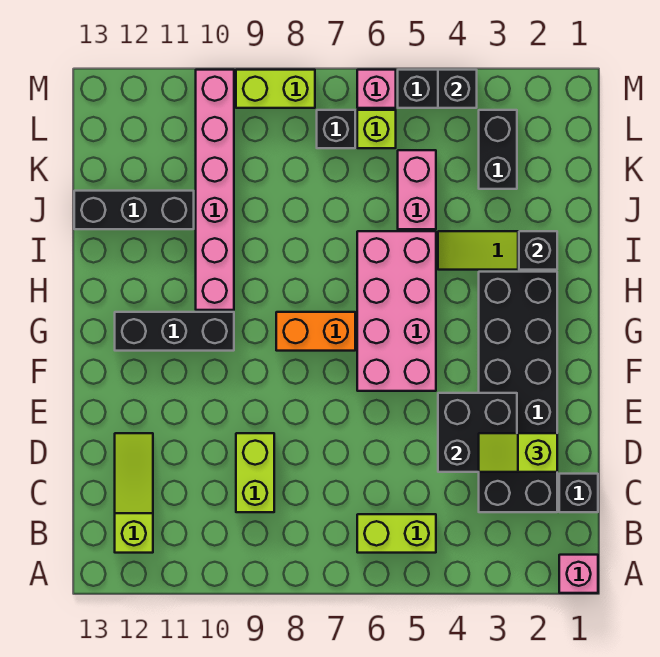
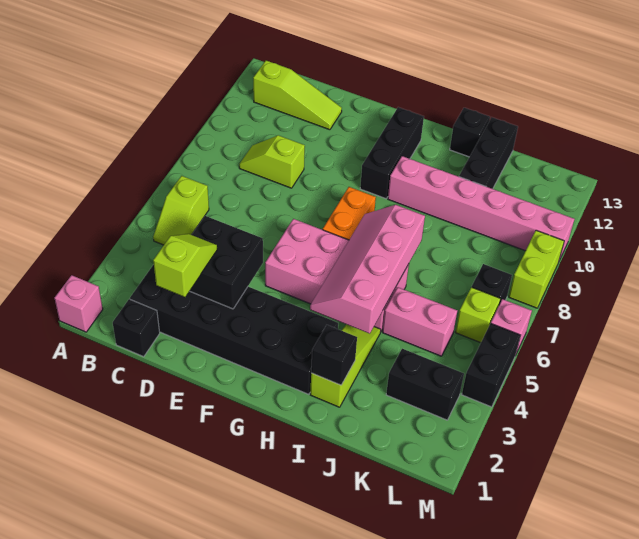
lime 1x2 brick [357,514,436,553] -> lime 1x2 slope [153,176,209,245]
lime 1x2 brick [236,433,274,512] -> lime 1x2 slope [239,135,305,188]
none -> pink 2x4 slope [310,205,425,334]
black 1x1 brick [438,70,477,108] -> black 1x1 brick moved to [450,108,490,157]

